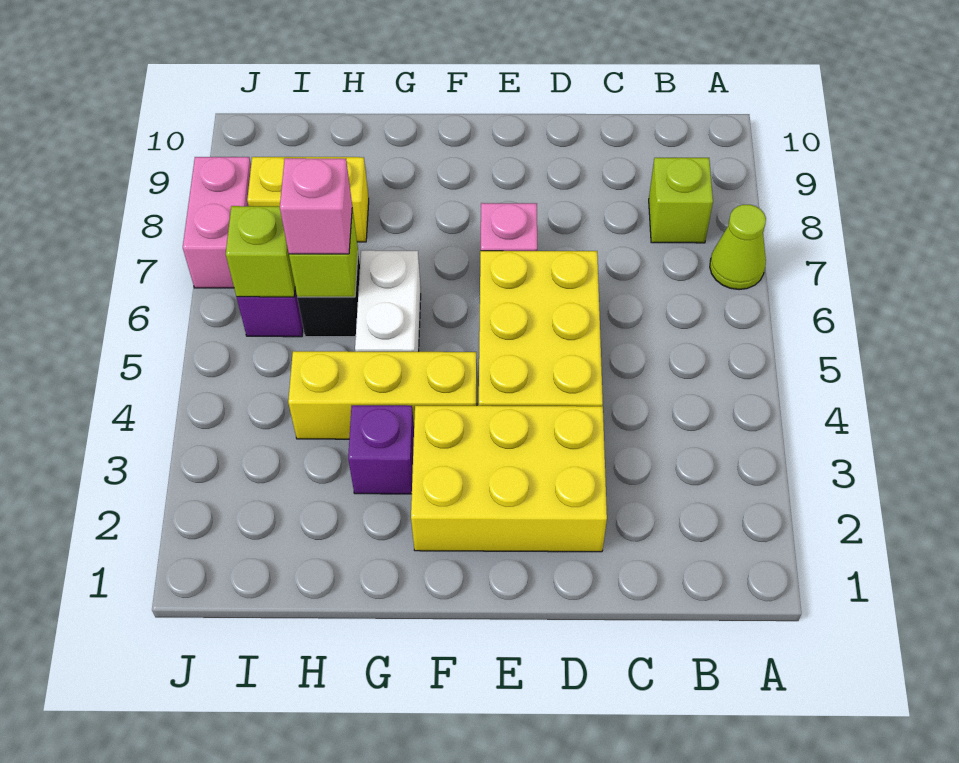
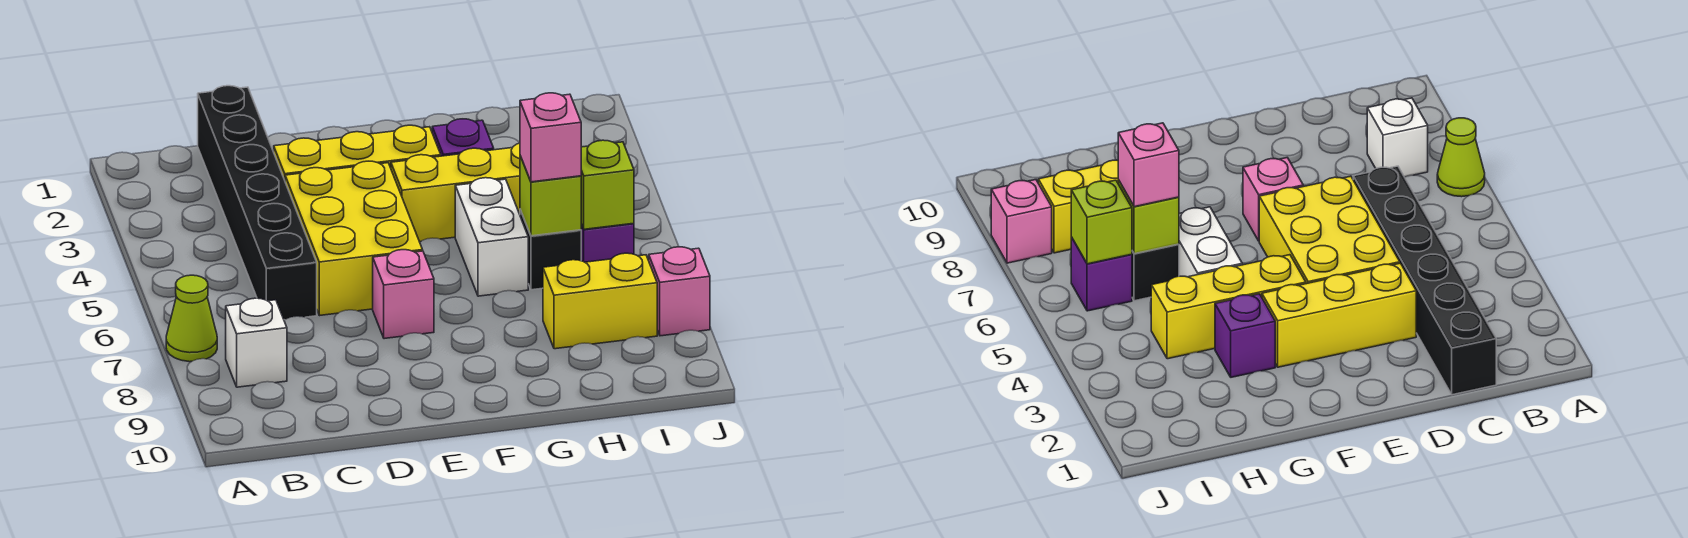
lime 1x1 brick [649,158,713,243] -> white 1x1 brick [226,298,287,387]
none -> black 1x6 brick [198,86,317,320]
yellow 2x3 brick [411,406,607,552] -> yellow 1x3 brick [274,125,441,180]
pink 1x2 brick [183,157,251,288] -> pink 1x1 brick [649,247,710,336]

